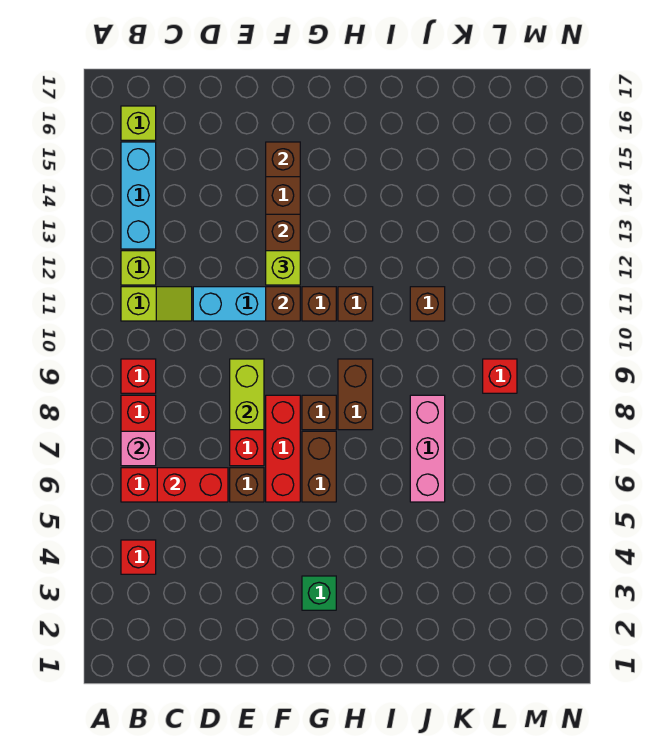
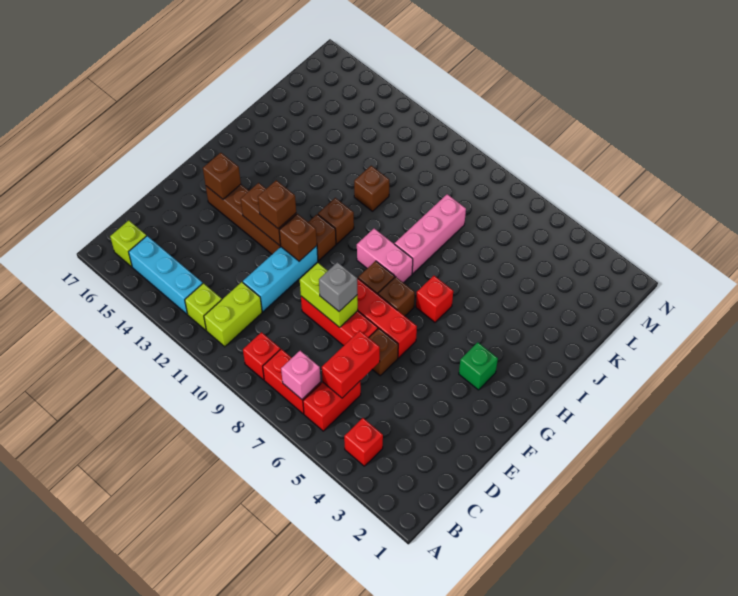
lime 1x2 slope [121,287,192,321] -> lime 1x2 brick [204,282,262,347]
none -> grey 1x1 brick [319,262,357,311]
lime 1x1 brick [266,251,300,285] -> brown 1x1 brick [258,180,296,229]
brown 1x2 brick [302,431,336,502] -> brown 1x1 brick [378,277,415,316]
brown 1x2 brick [338,359,373,430] -> pink 1x2 brick [357,229,413,283]
pink 1x3 brick [410,395,445,502] -> pink 1x3 brick turned to [395,194,466,274]
red 1x1 brick [483,359,517,393] -> red 1x1 brick moved to [416,276,453,322]

